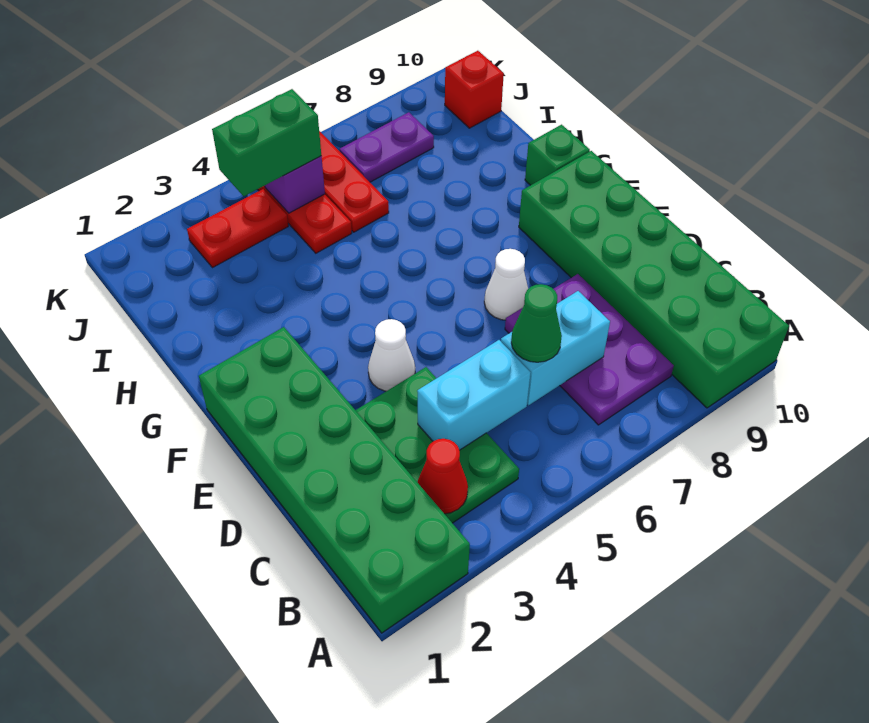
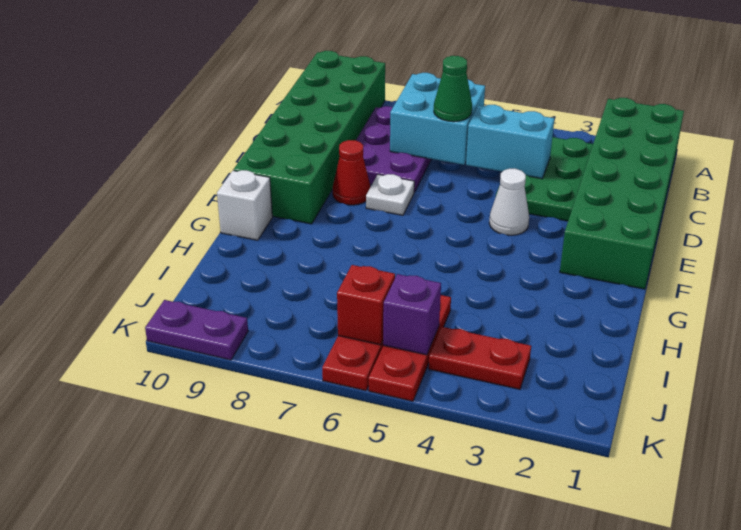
red 1x1 cone [418,439,468,514] -> red 1x1 cone moved to [333,140,371,205]
cyan 1x2 brick [501,291,610,405] -> cyan 2x2 brick [390,73,485,165]
white 1x1 cone [484,249,528,320] -> white 1x1 plate [366,174,414,215]
green 1x1 brick [525,125,590,185] -> white 1x1 brick [217,170,272,240]
green 1x2 brick [212,89,321,196] -> none
purple 1x2 plate [340,112,434,182] -> purple 1x2 plate moved to [145,300,248,360]
red 1x1 brick [445,51,504,128] -> red 1x1 brick moved to [337,265,395,345]

